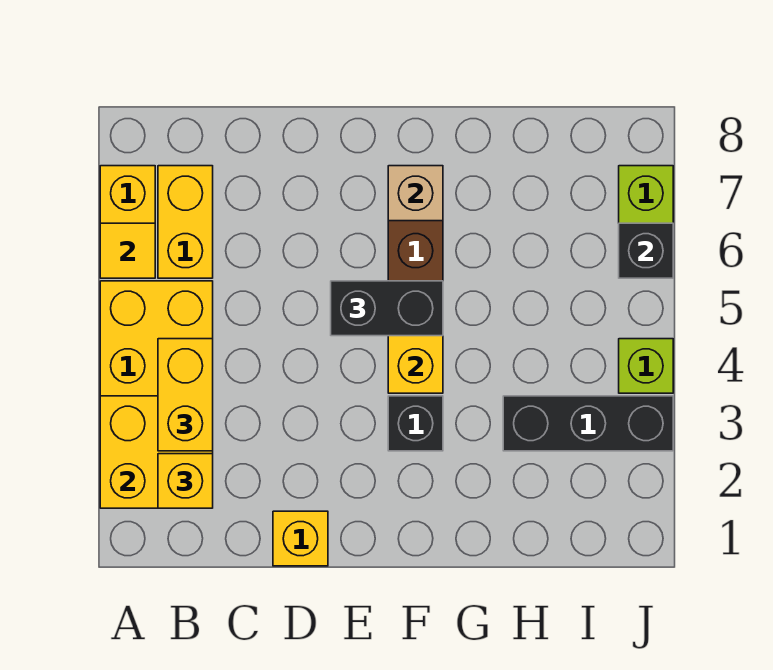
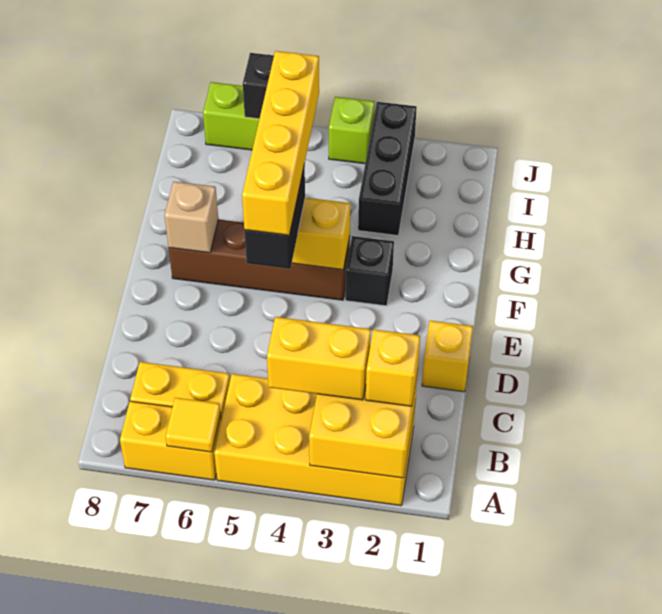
none -> yellow 1x4 brick [242,51,319,235]

